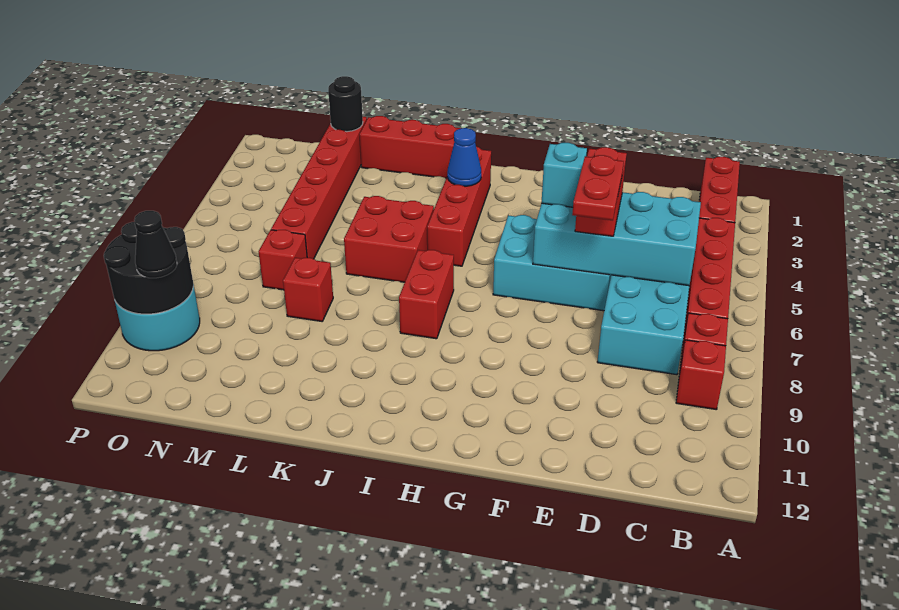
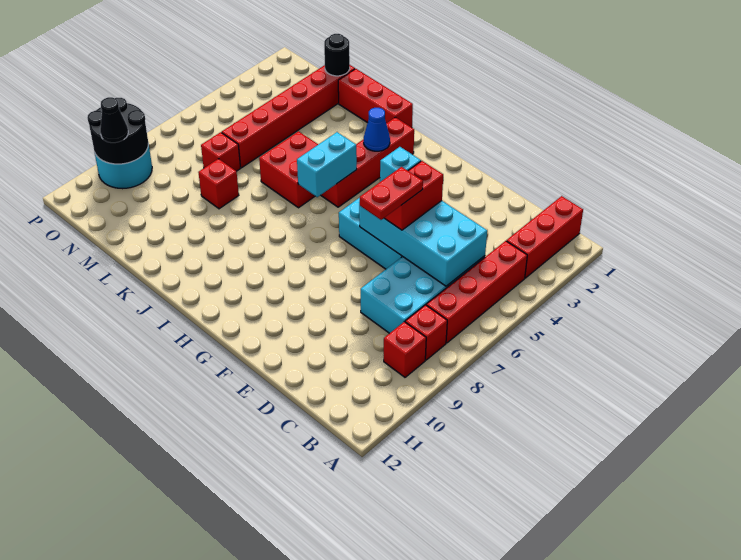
none -> cyan 1x2 brick [297,132,357,197]
red 1x2 brick [399,250,454,339] -> none

